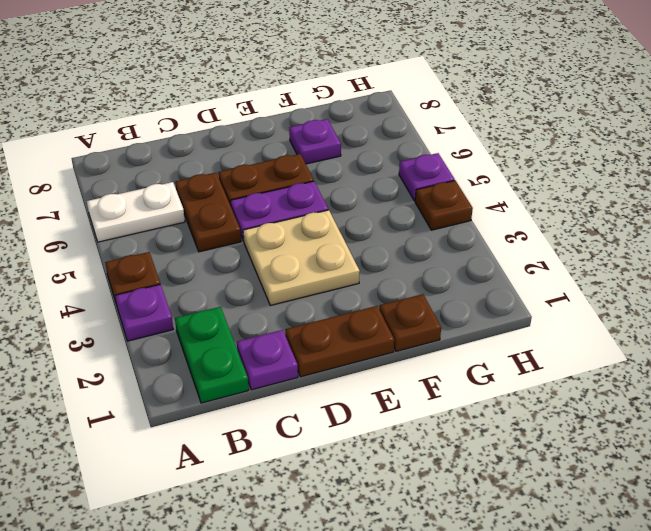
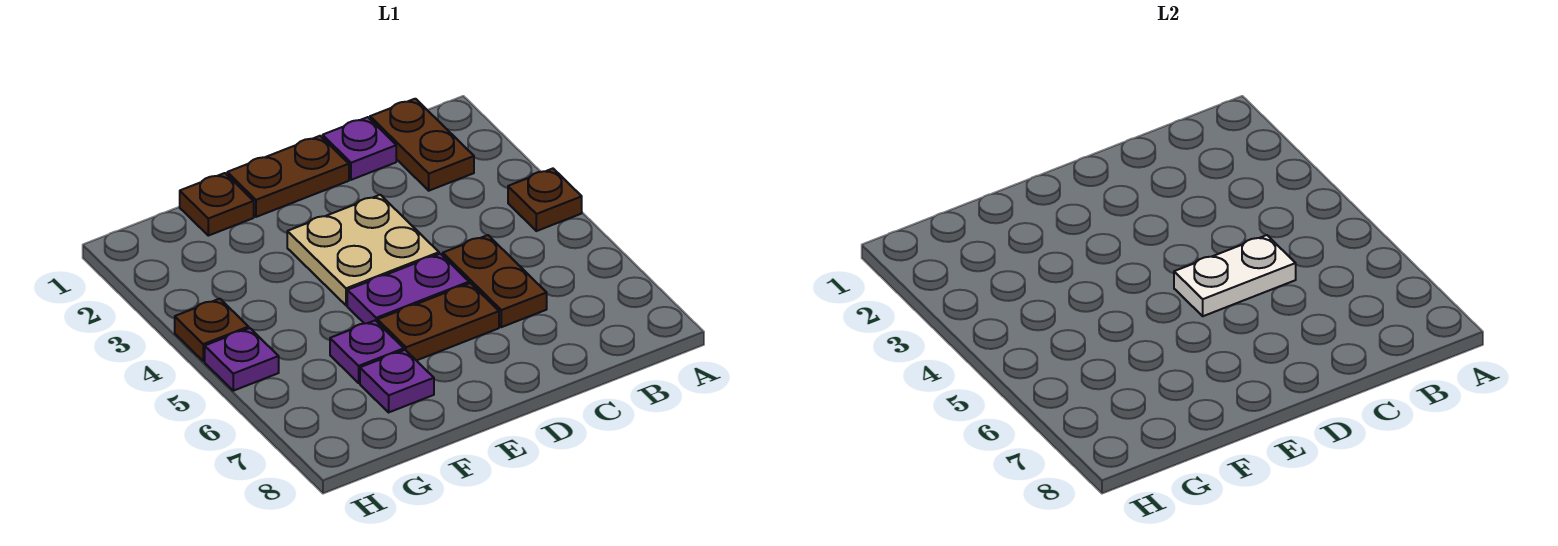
purple 1x1 plate [115,284,173,341] -> purple 1x1 plate moved to [330,321,404,383]
white 1x2 plate [87,182,185,242] -> white 1x2 plate moved to [1174,235,1296,316]
green 1x2 plate [175,307,249,403] -> brown 1x2 plate [370,99,474,191]

